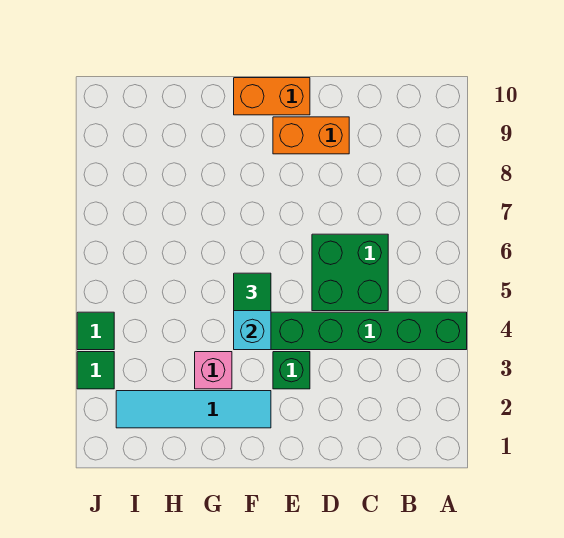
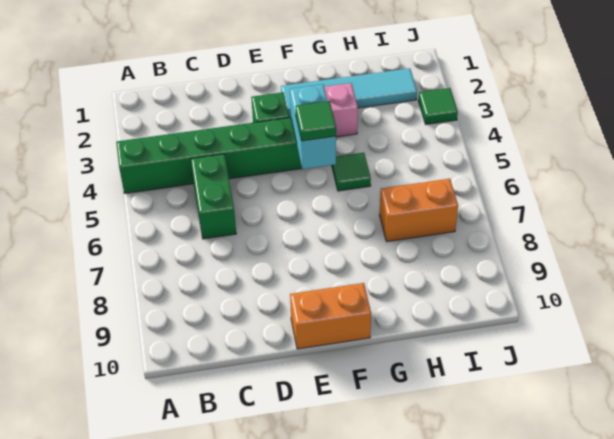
green 2x2 brick [312,234,388,311] -> green 1x2 brick [191,154,236,239]
orange 1x2 brick [273,117,349,154] -> orange 1x2 brick moved to [379,179,458,242]
green 1x1 tile [77,312,114,350] -> green 1x1 tile moved to [332,153,371,191]

